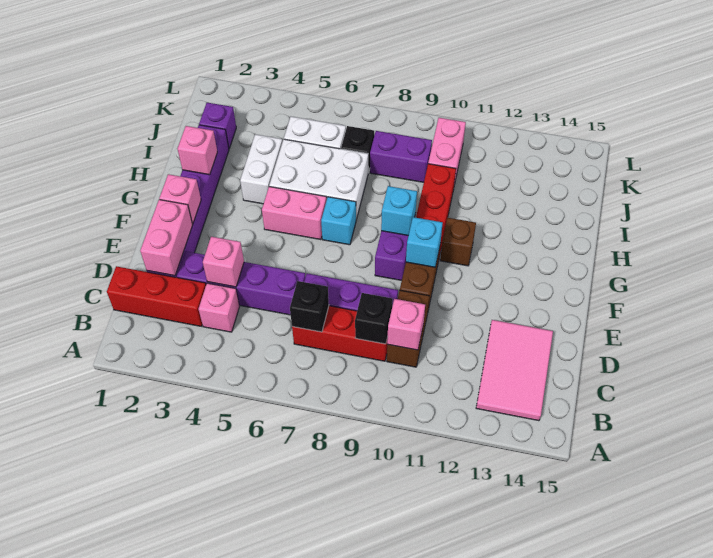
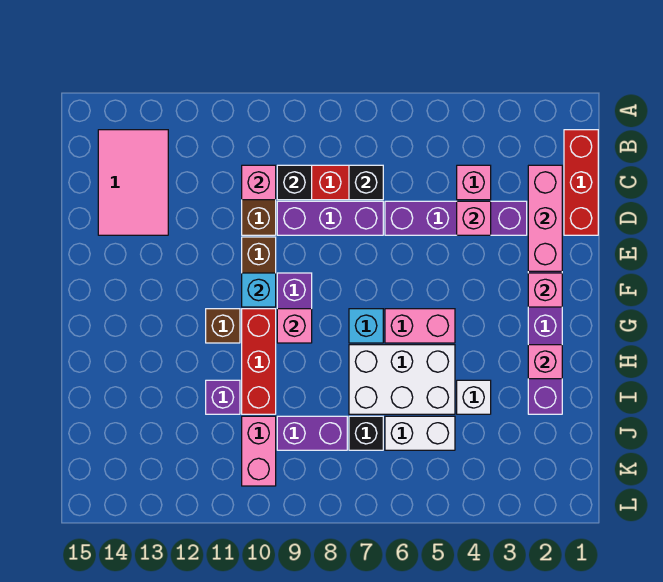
red 1x3 brick [107,266,206,326] -> red 1x3 brick turned to [564,130,598,235]
pink 1x2 brick [140,200,192,276] -> pink 1x3 brick [528,165,562,271]
cyan 1x1 brick [381,186,417,236] -> pink 1x1 brick [277,309,312,343]
white 1x2 brick [240,134,282,204] -> white 1x1 brick [457,380,491,414]
purple 1x1 brick [199,103,236,148] -> purple 1x1 brick moved to [206,380,240,414]

